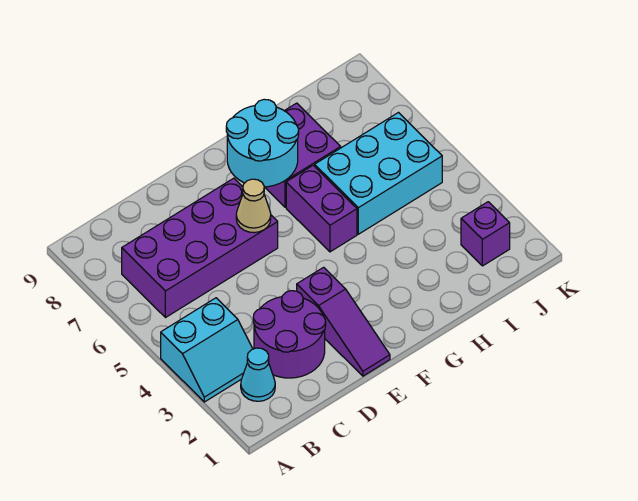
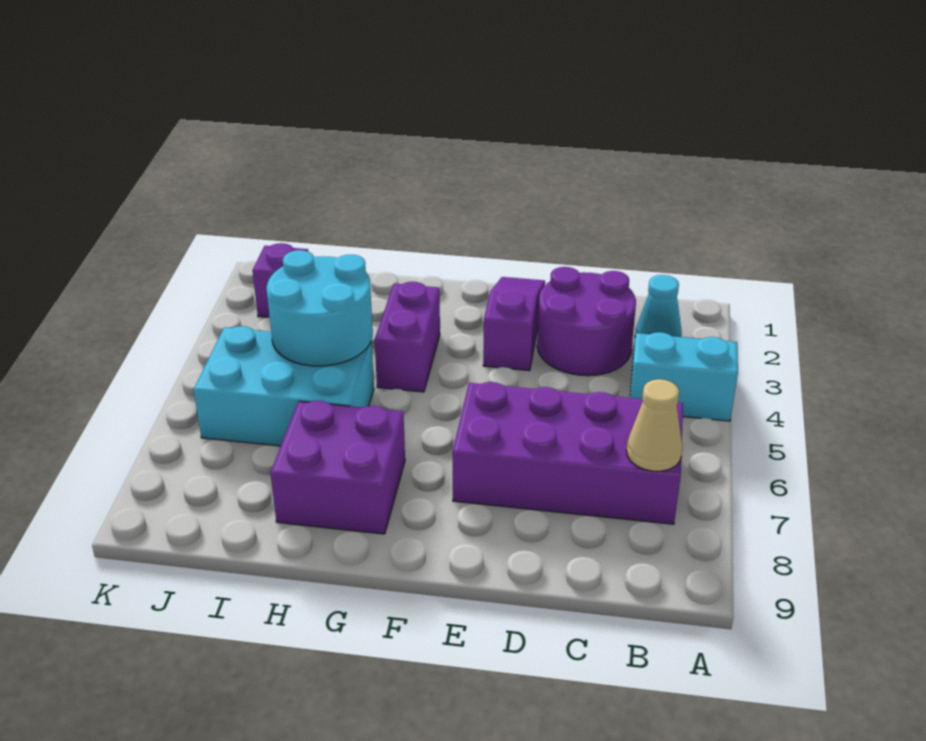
tan 1x1 cone [236,179,271,233] -> tan 1x1 cone moved to [627,379,683,471]
cyan 2x2 round brick [226,99,299,187] -> cyan 2x2 round brick moved to [267,250,373,366]
purple 1x2 brick [286,165,357,252] -> purple 1x2 brick moved to [375,282,440,392]

